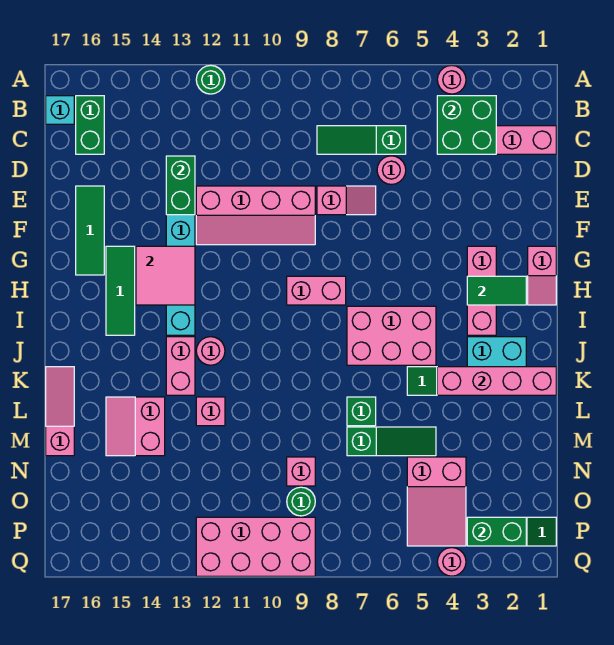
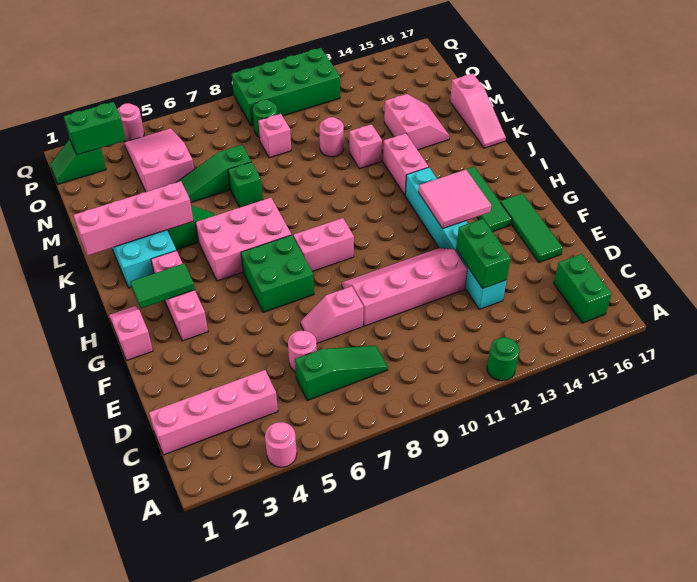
green 2x2 brick [437,96,496,154] -> green 2x2 brick moved to [241,235,314,312]
cyan 1x1 brick [46,96,74,124] -> none
pink 1x1 round brick [196,337,225,365] -> pink 1x1 round brick moved to [319,117,344,157]
pink 2x4 brick [196,517,315,576] -> green 2x4 brick [232,48,340,125]

